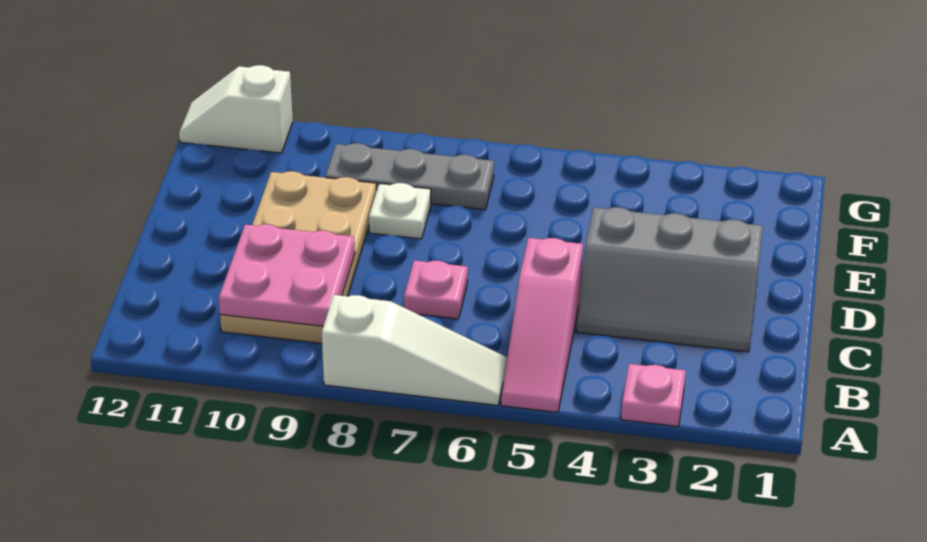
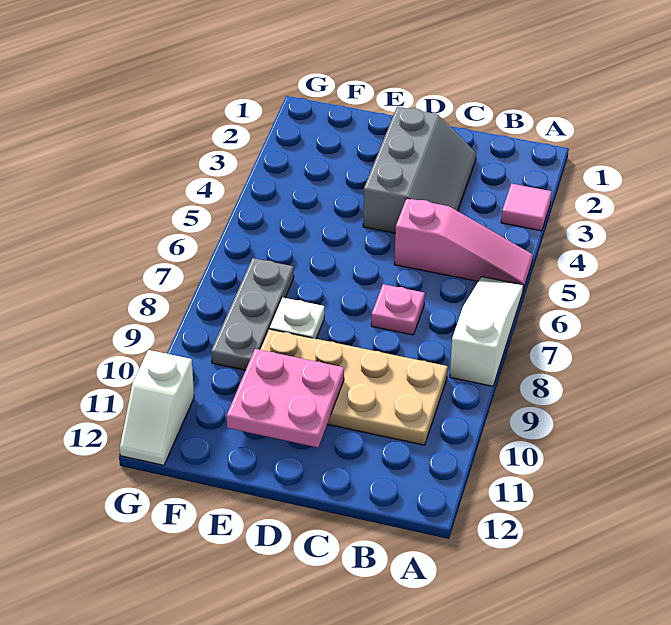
pink 1x1 plate [621,364,686,426] -> pink 1x1 tile [501,184,552,231]
pink 2x2 plate [219,224,355,326] -> pink 2x2 plate moved to [227,349,344,447]

